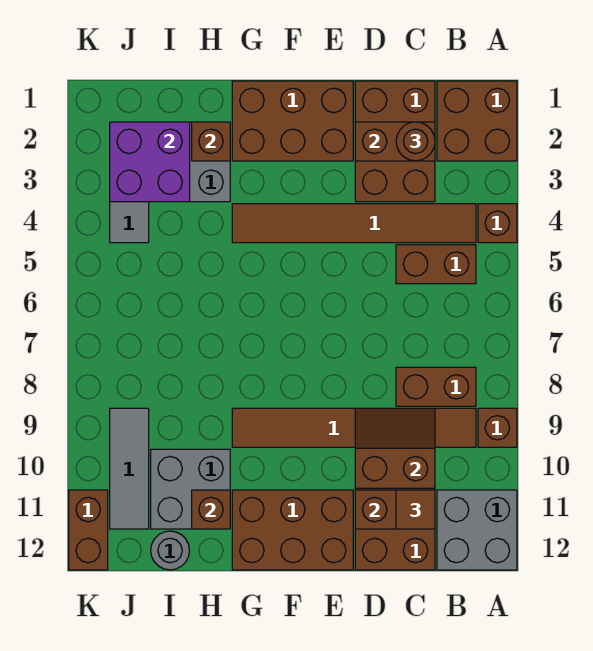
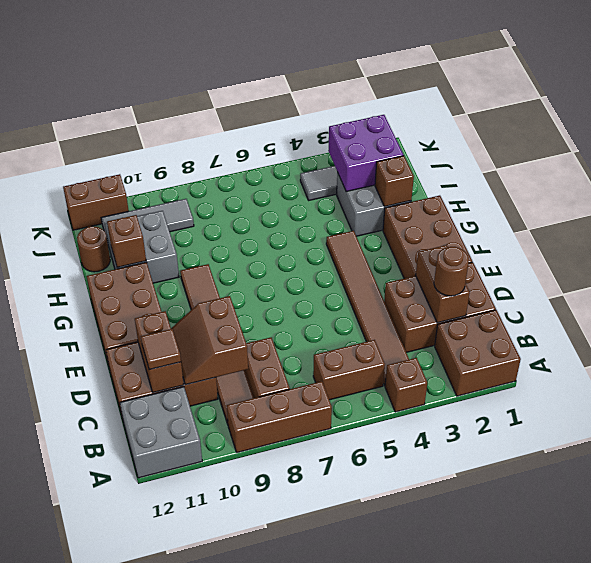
brown 1x1 brick [478,408,517,447] -> brown 1x3 brick [227,381,332,452]
brown 1x2 brick [396,245,476,284] -> brown 1x2 brick turned to [313,340,385,400]
brown 2x2 slope [355,408,435,488] -> brown 2x2 slope turned to [171,296,248,385]
grey 1x1 round brick [151,531,190,570] -> brown 1x1 round brick [77,226,110,272]

